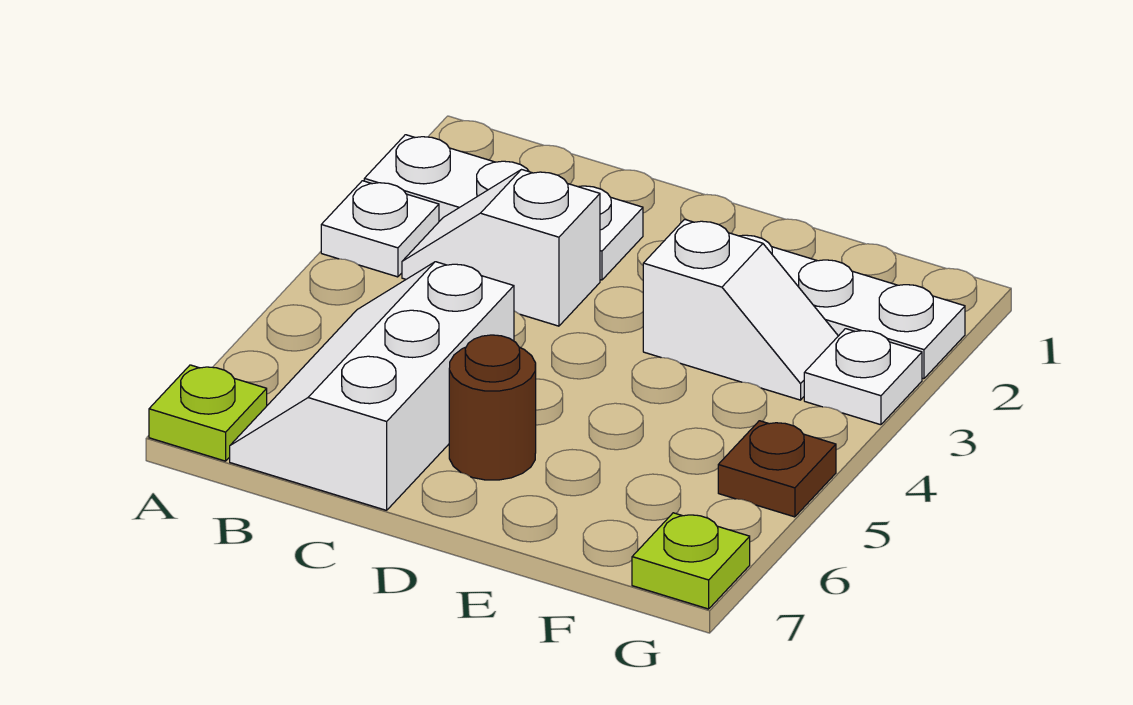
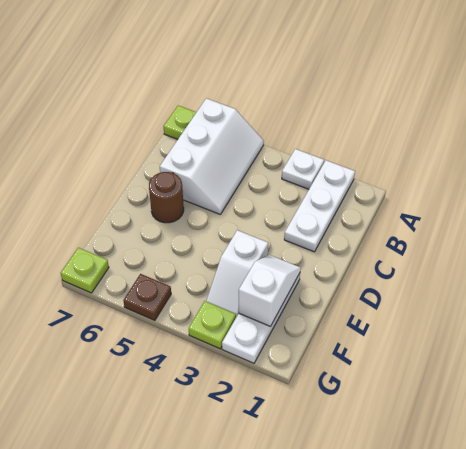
white 1x2 slope [402,170,600,326] -> white 1x2 slope moved to [239,255,301,326]
white 2x3 slope [230,262,514,510] -> white 2x3 slope turned to [160,98,264,215]
white 1x1 plate [804,329,922,425] -> lime 1x1 plate [189,301,236,349]

